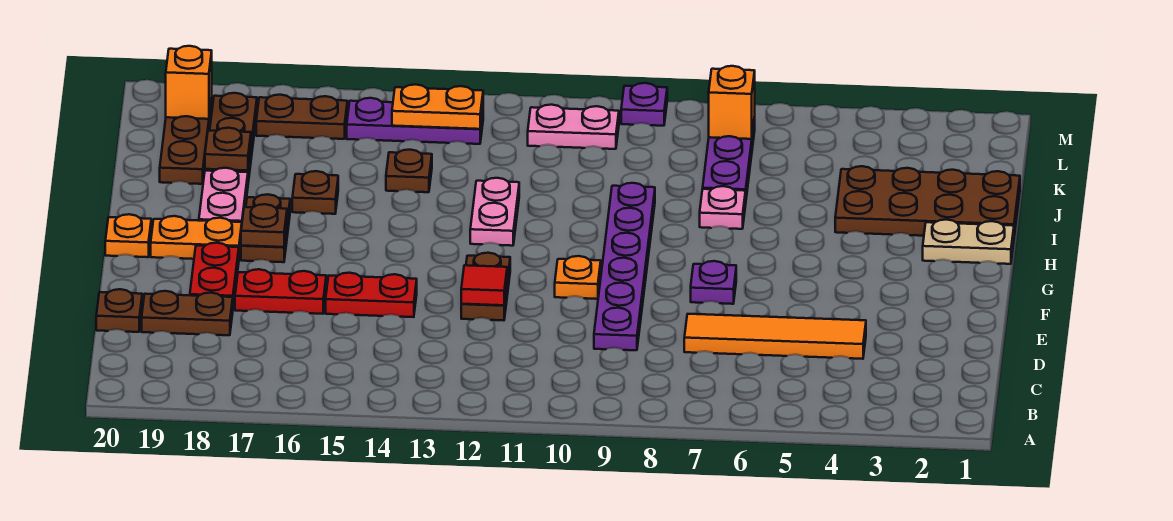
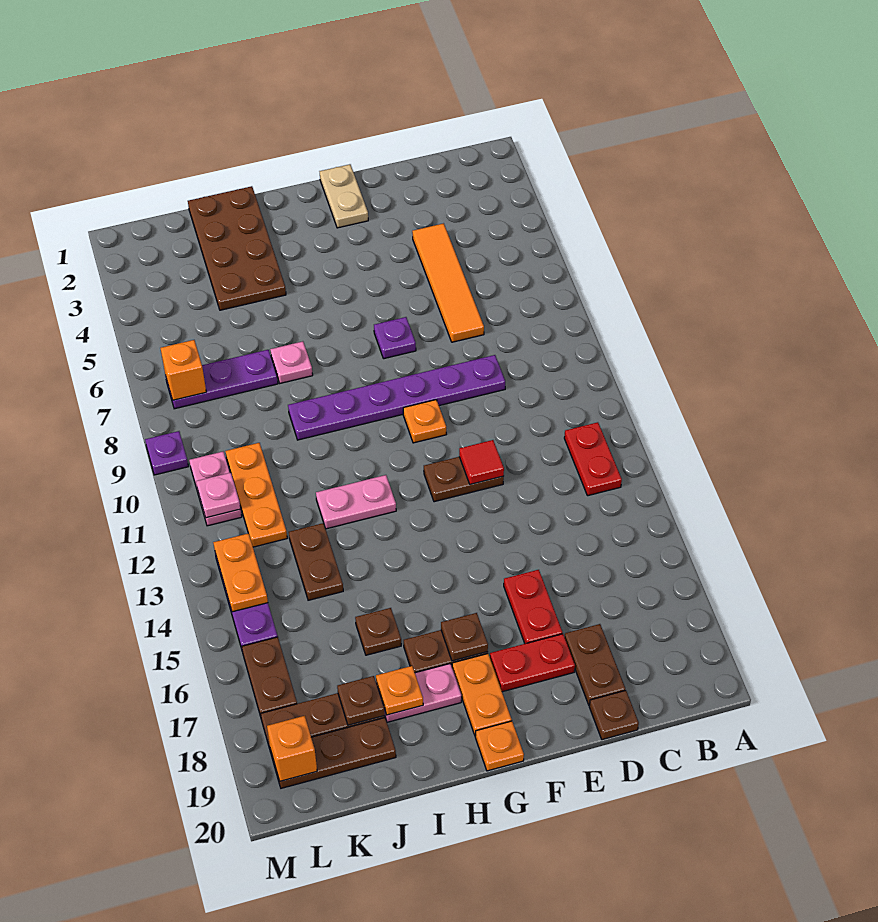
red 1x2 plate [326,273,417,317] -> red 1x2 plate moved to [564,422,622,496]
tan 1x2 plate [923,220,1014,264] -> tan 1x2 plate moved to [319,164,368,228]
none -> orange 1x1 plate [376,666,423,715]
brown 1x1 plate [386,150,432,192] -> brown 1x2 plate [289,523,343,600]
none -> orange 1x3 plate [225,443,287,547]
none -> pink 1x1 plate [196,473,240,518]

